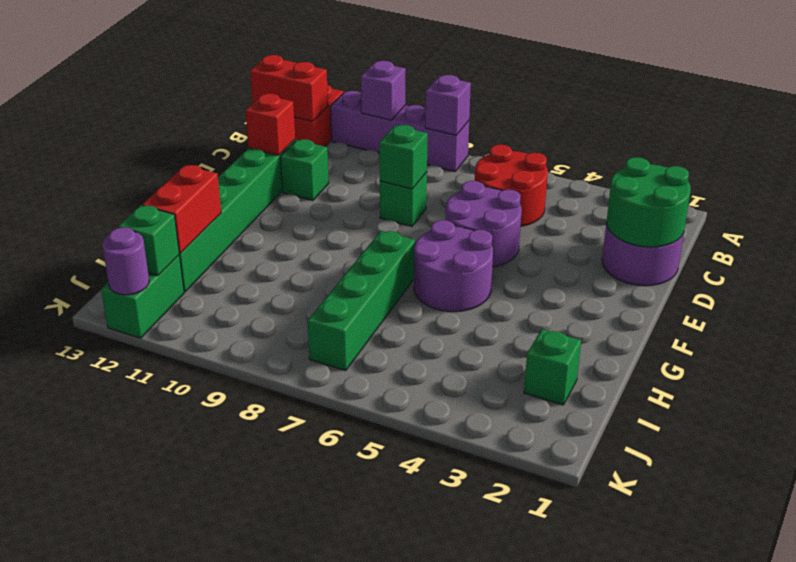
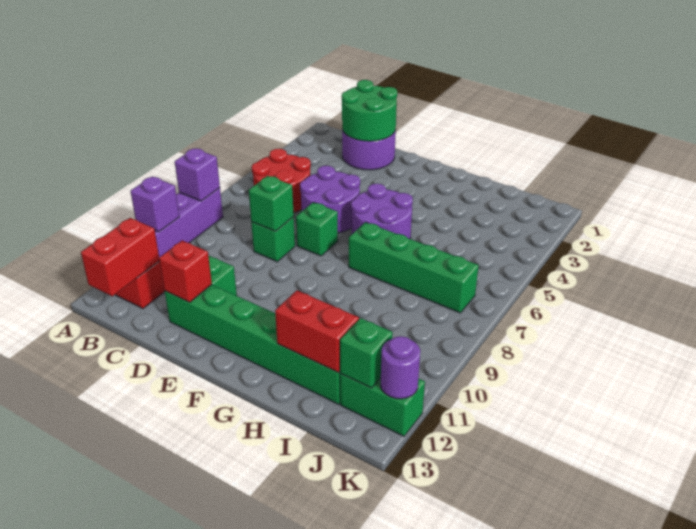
green 1x1 brick [524,329,581,405] -> green 1x1 brick moved to [296,202,338,256]

